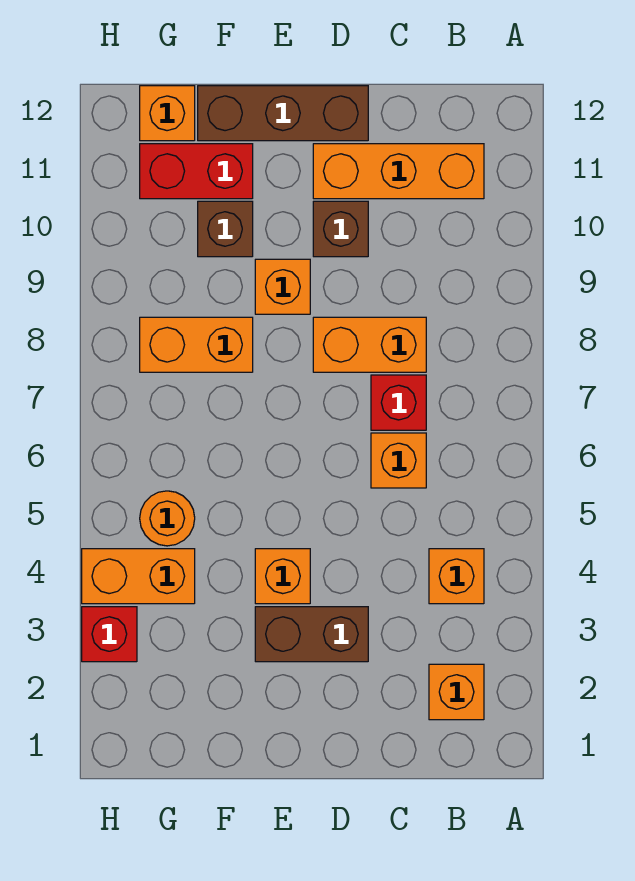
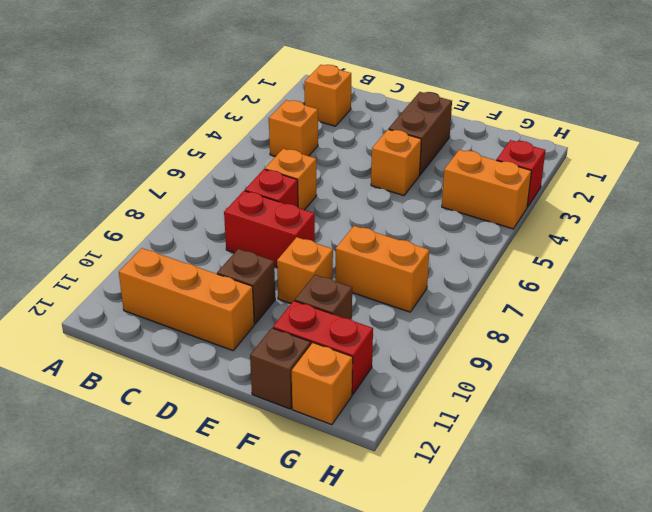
orange 1x2 brick [313,317,426,372] -> red 1x2 brick [224,191,315,267]
brown 1x2 brick [255,607,368,662] -> brown 1x2 brick turned to [389,92,452,175]
brown 1x3 brick [198,86,368,141] -> brown 1x1 brick [250,328,311,409]
orange 1x1 round brick [140,491,195,546] -> none

